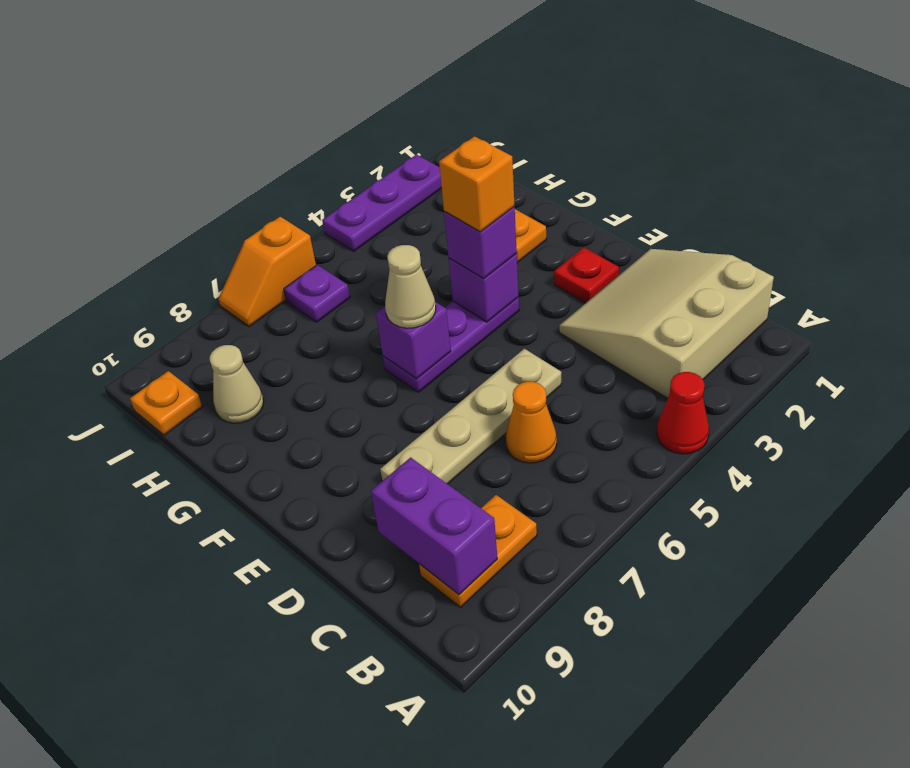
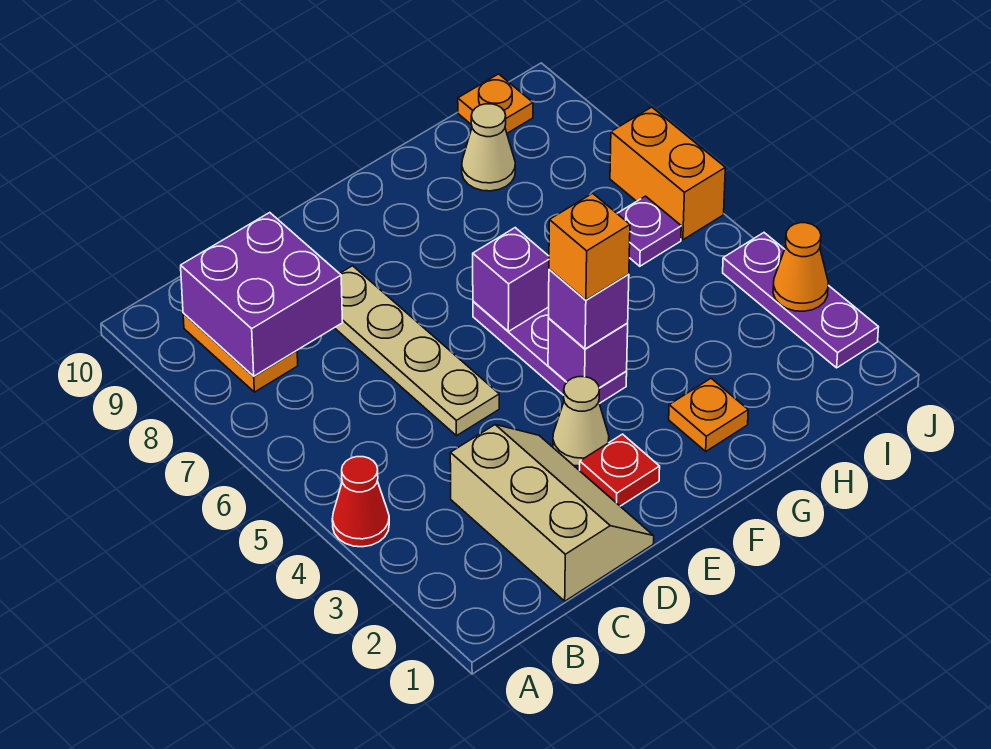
tan 3x3 slope [559,249,774,398] -> tan 2x3 slope [450,425,654,601]
purple 1x2 brick [371,457,497,594] -> purple 2x2 brick [181,213,343,376]
orange 1x1 cone [506,382,557,463] -> orange 1x1 cone moved to [773,223,828,311]
tan 1x1 cone [385,245,436,328] -> tan 1x1 cone moved to [553,377,609,466]
orange 1x2 slope [218,217,316,327] -> orange 1x2 brick [610,107,725,240]

